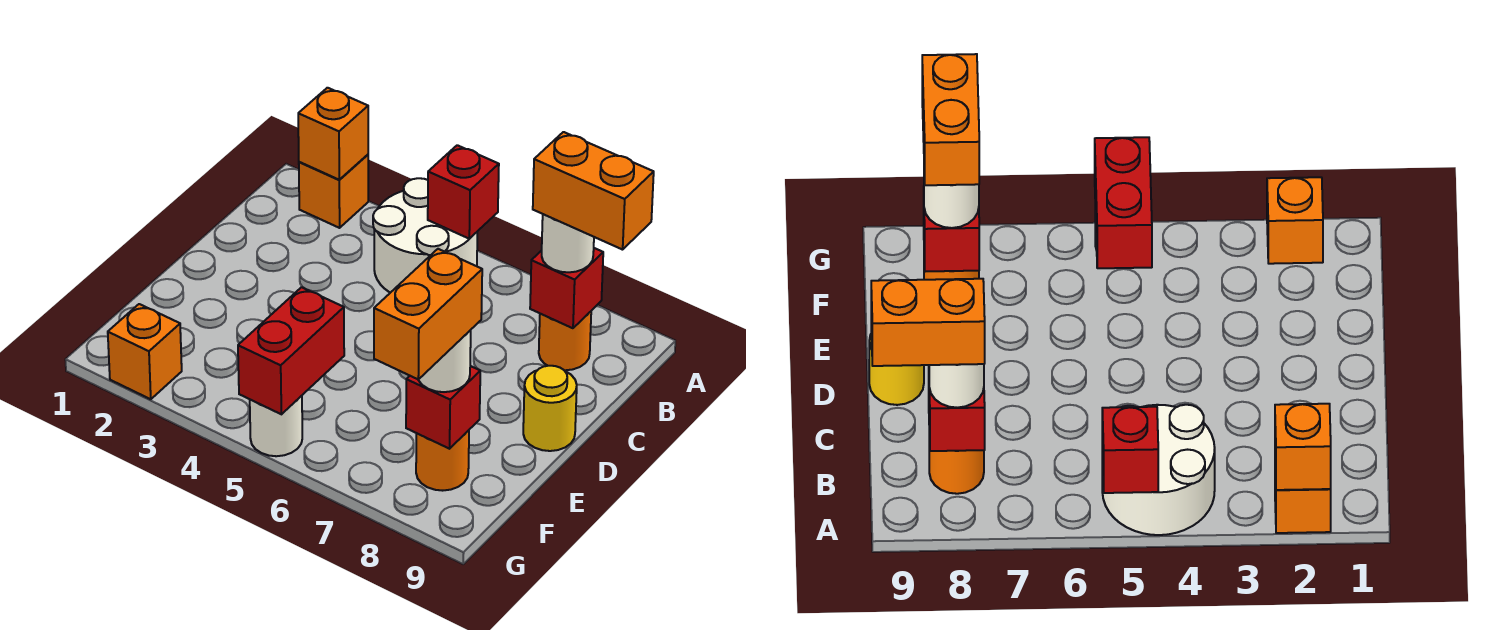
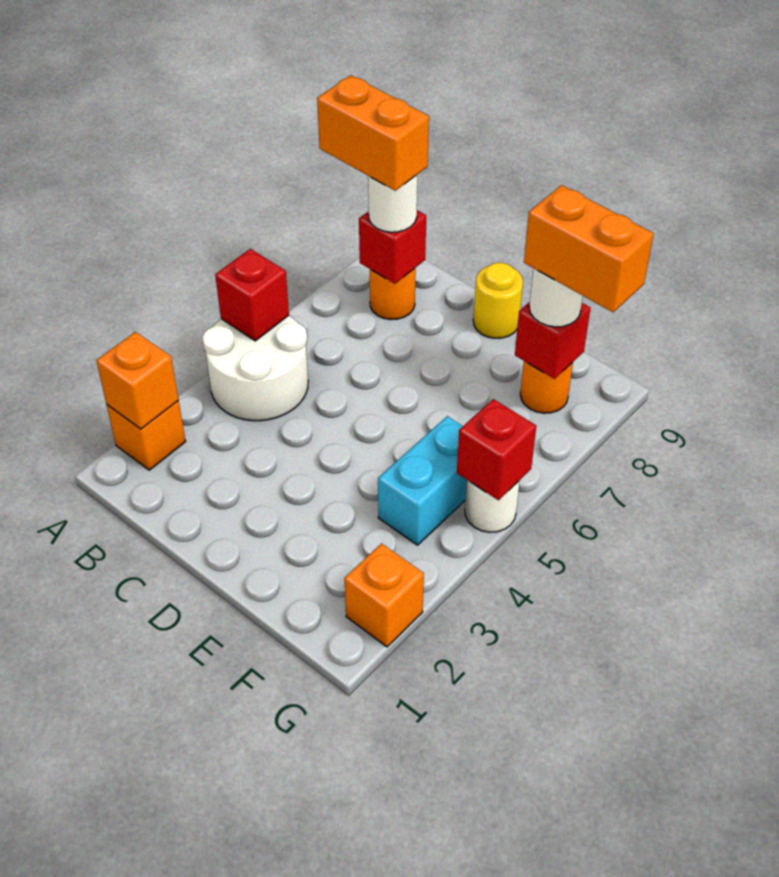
orange 1x2 brick [533,132,654,250] -> orange 1x2 brick turned to [317,75,429,191]
none -> cyan 1x2 brick [378,416,467,545]
red 1x2 brick [238,287,344,414] -> red 1x1 brick [457,399,536,500]

